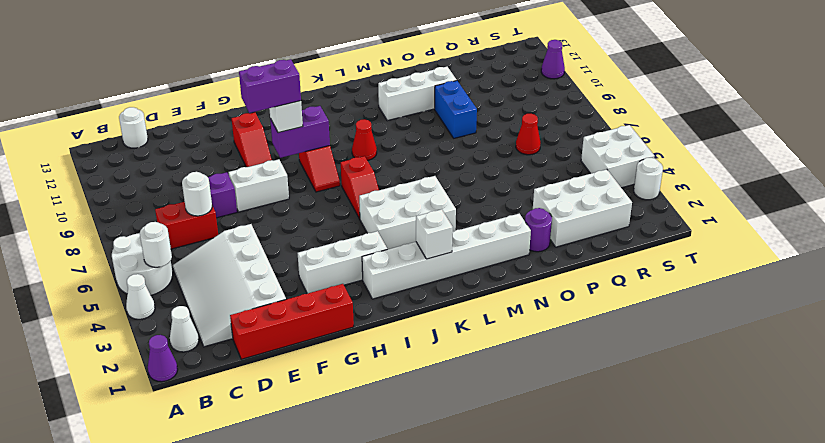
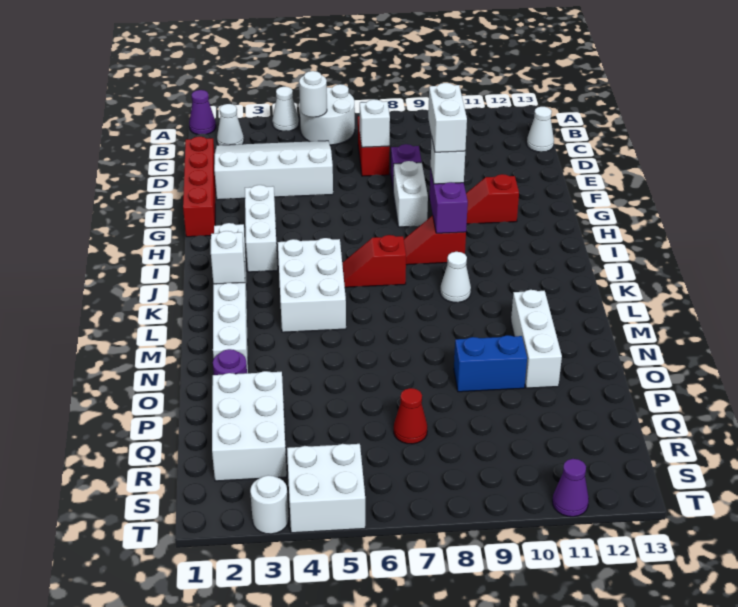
white 1x1 round brick [119,107,148,148] -> white 1x1 cone [527,107,554,152]
white 1x1 round brick [182,172,212,216] -> white 1x1 brick [360,99,390,147]
purple 1x2 brick [239,59,301,113] -> white 1x2 brick [428,83,467,152]
red 1x1 cone [352,119,377,160] -> white 1x1 cone [440,252,471,302]

